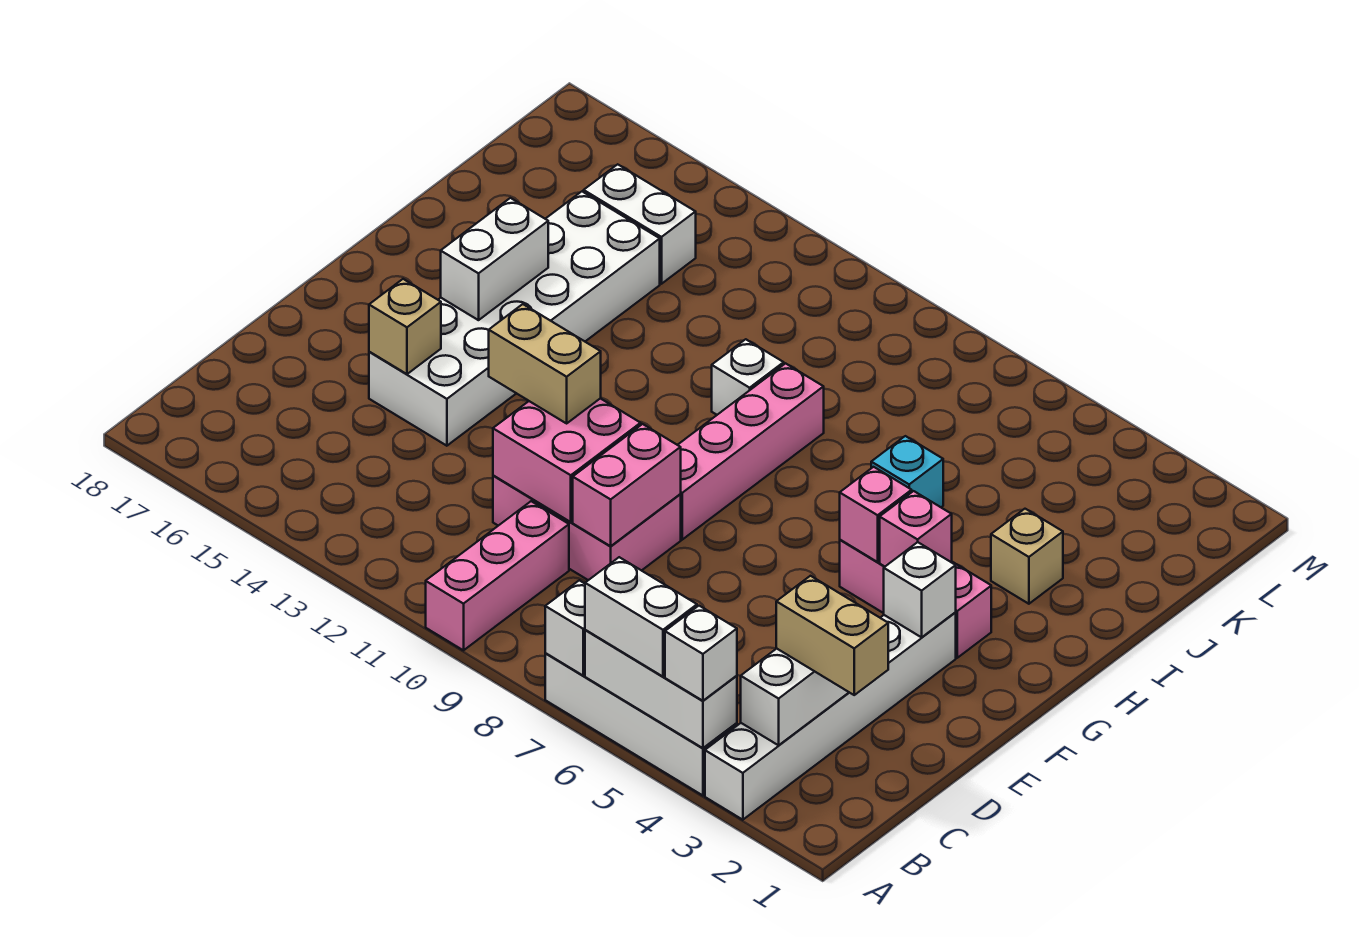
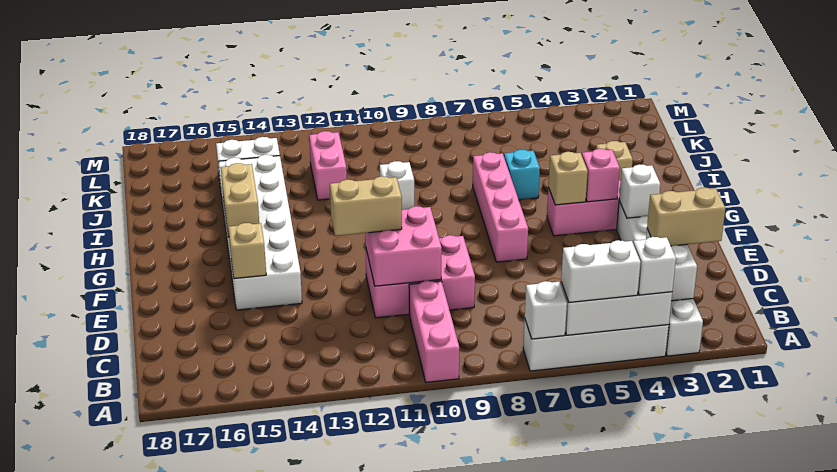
pink 1x2 brick [573,424,681,546] -> pink 1x2 brick moved to [309,131,347,200]
pink 1x4 brick [678,363,824,540] -> pink 1x4 brick moved to [473,152,528,262]
pink 1x1 brick [840,467,912,562] -> tan 1x1 brick [549,152,588,205]
white 1x2 brick [441,198,548,320] -> tan 1x2 brick [221,163,259,237]

